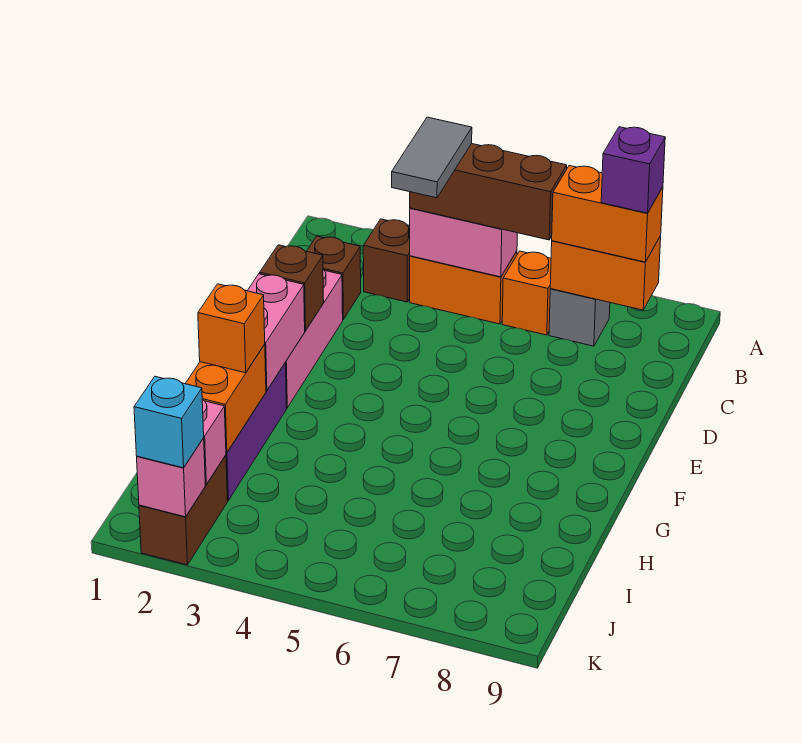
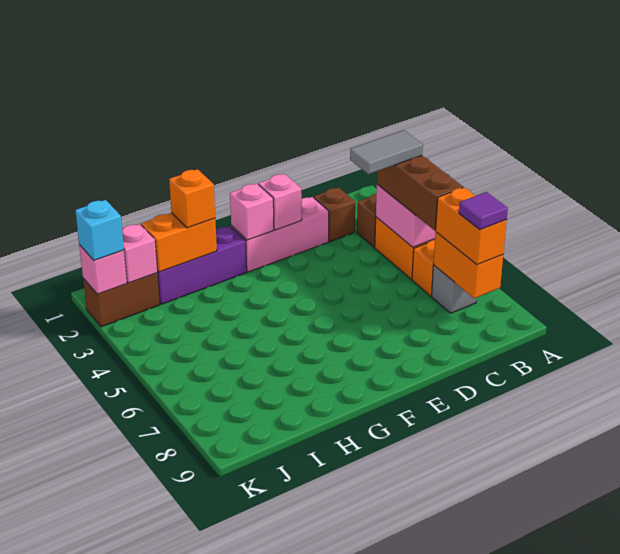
purple 1x1 brick [601,127,665,213] -> purple 1x1 tile [459,192,508,230]
brown 1x1 brick [260,245,324,331] -> pink 1x1 brick [258,174,302,230]
pink 1x2 brick [248,274,305,391] -> pink 1x1 brick [230,184,274,240]

